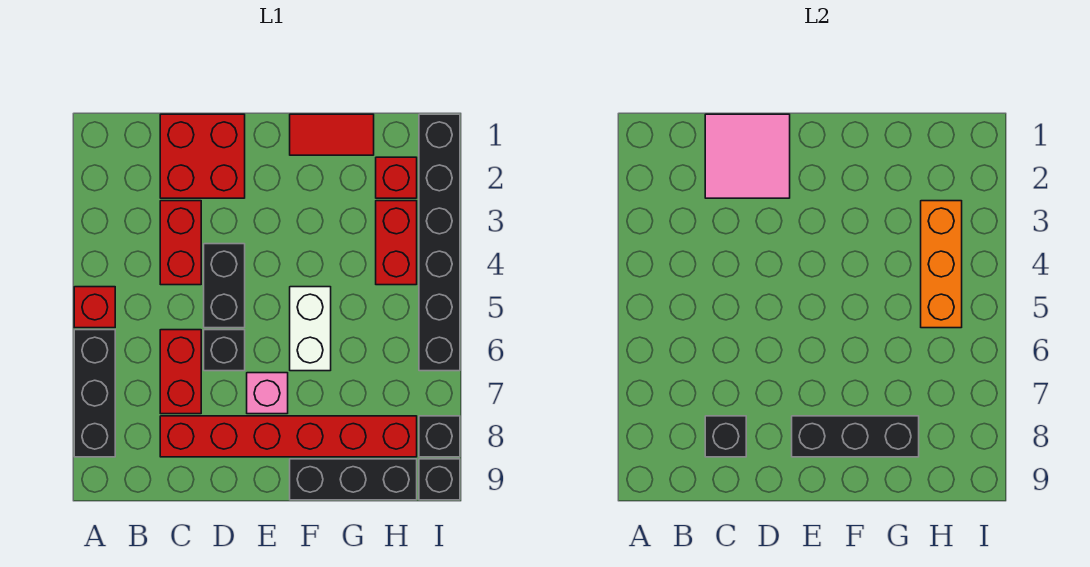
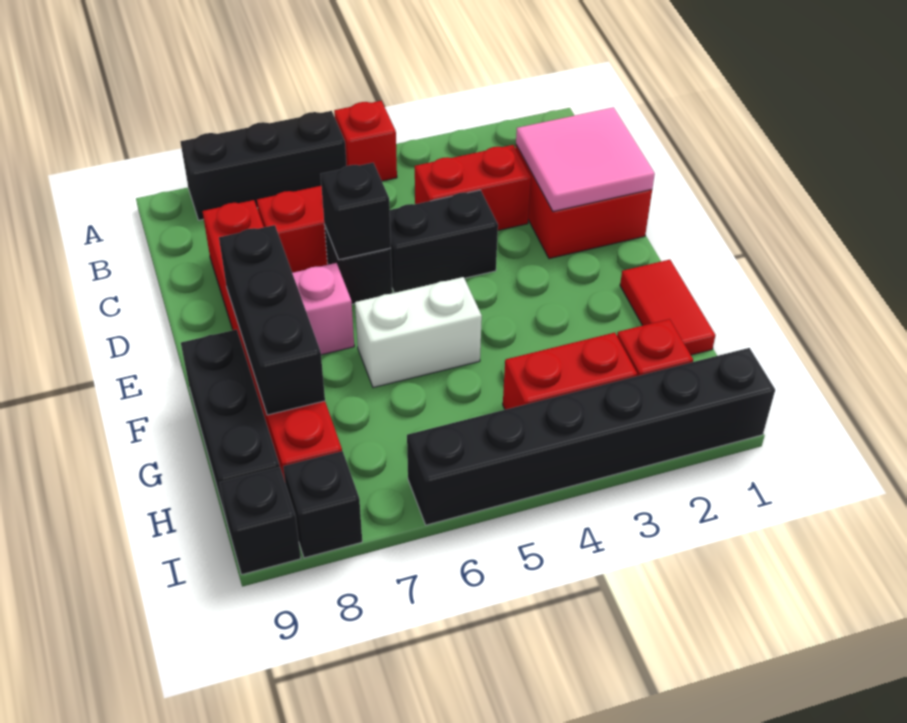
black 1x1 brick [705,416,746,457] -> black 1x1 brick moved to [321,163,391,260]
orange 1x3 brick [921,201,962,328] -> none

